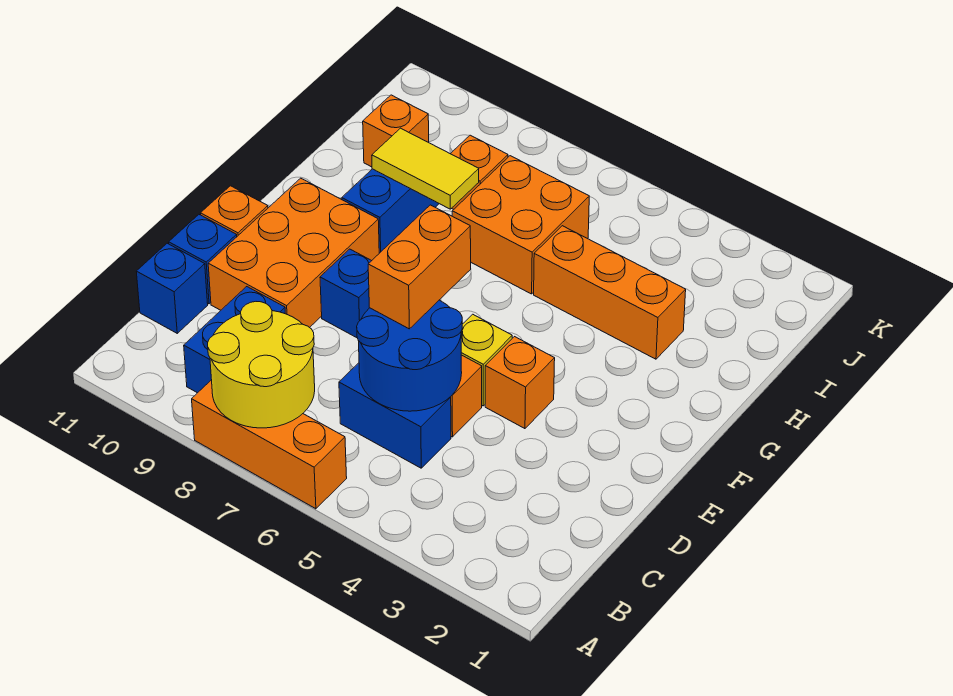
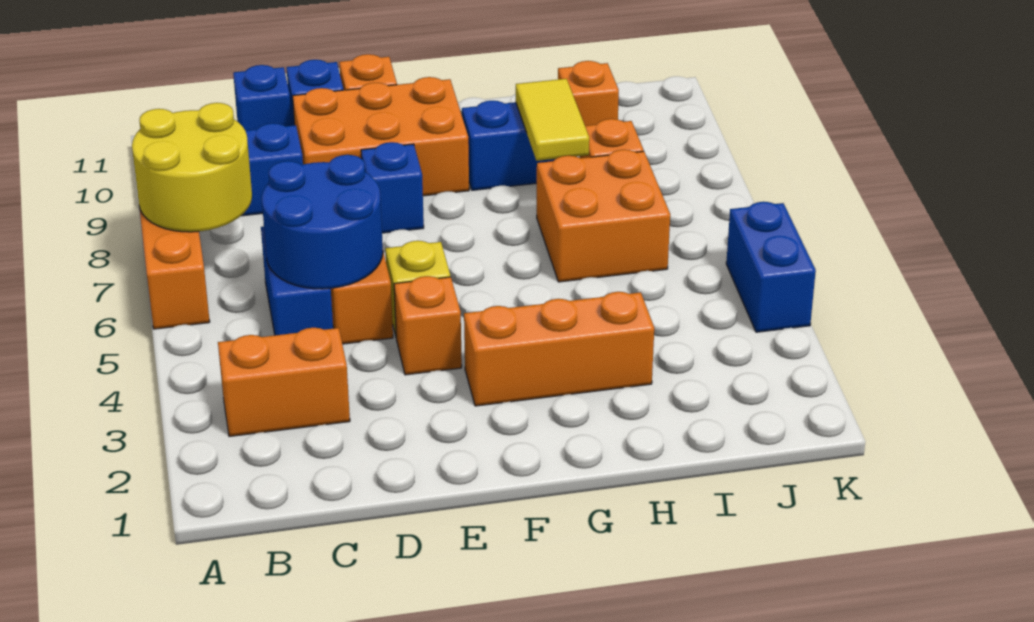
orange 1x2 brick [368,205,471,329] -> orange 1x2 brick moved to [218,328,350,437]
orange 1x3 brick [534,226,686,359] -> orange 1x3 brick turned to [464,292,654,406]
none -> blue 1x2 brick [726,202,816,332]

